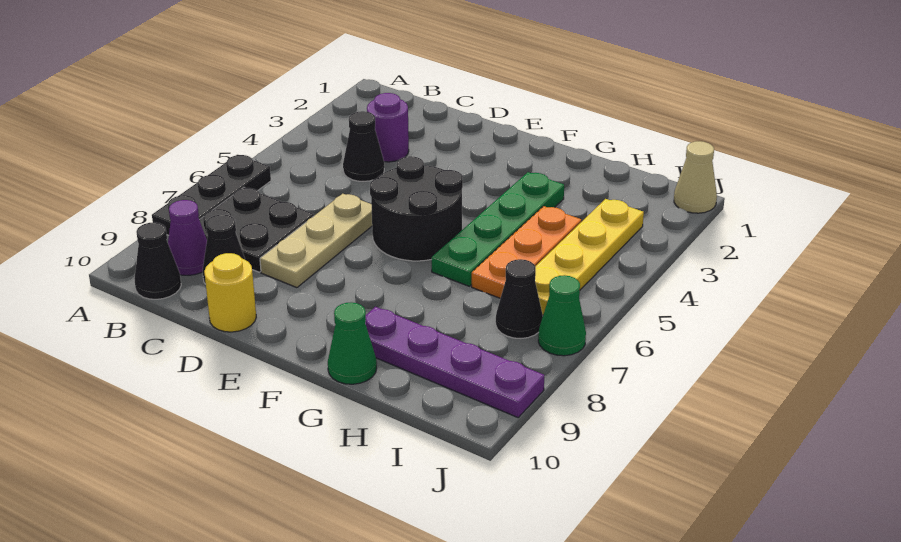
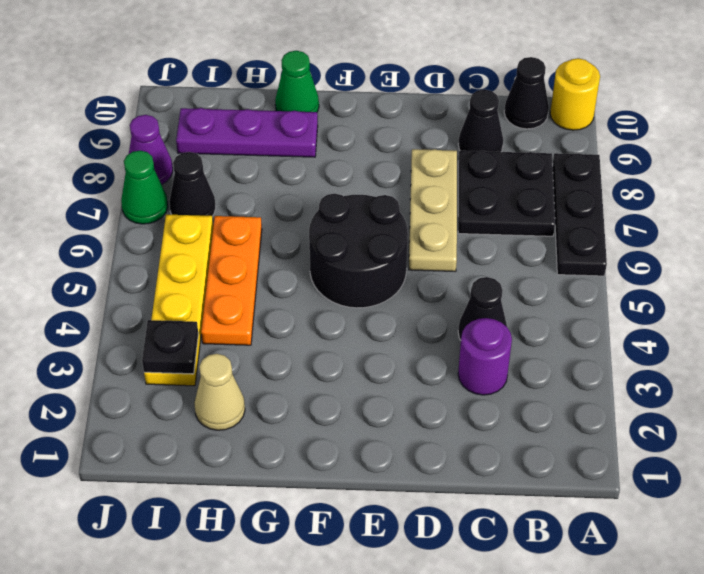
purple 1x1 cone [168,200,207,276] -> purple 1x1 cone moved to [129,115,173,185]
yellow 1x1 round brick [204,253,256,332] -> yellow 1x1 round brick moved to [550,58,600,130]
green 1x4 plate [432,172,564,286] -> none
purple 1x4 plate [365,307,545,417] -> purple 1x3 plate [176,108,318,157]
none -> black 1x1 plate [142,320,198,374]
tan 1x1 cone [674,141,717,213] -> tan 1x1 cone moved to [194,354,245,430]

